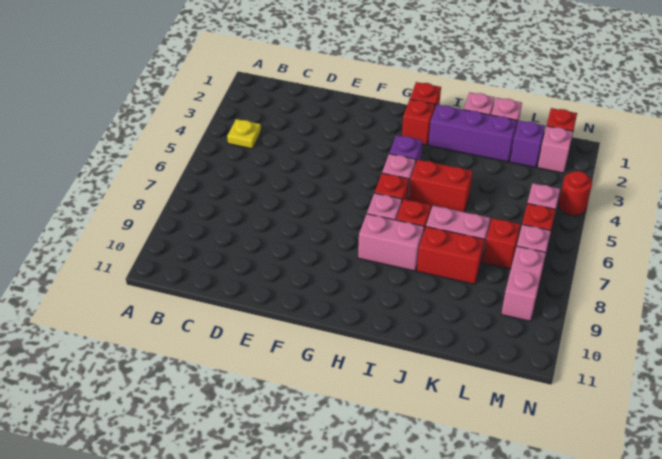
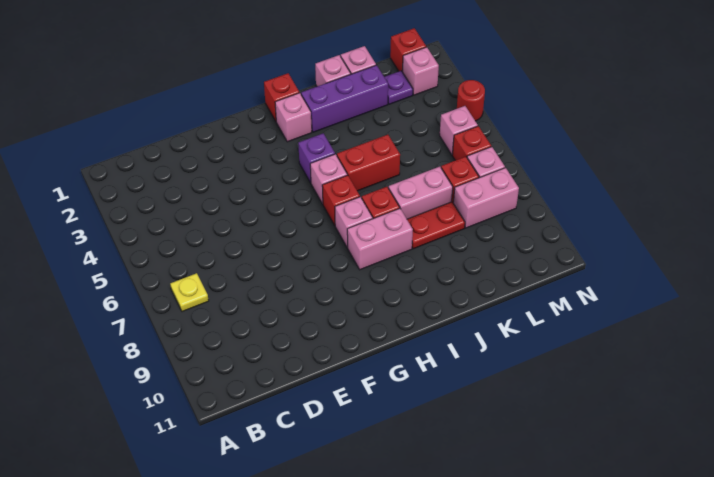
yellow 1x1 plate [227,119,261,149] -> yellow 1x1 plate moved to [170,273,209,312]
red 1x1 brick [402,99,435,145] -> pink 1x1 brick [275,93,312,142]
red 1x2 brick [417,227,485,284] -> red 1x2 plate [407,202,465,249]
purple 1x1 brick [510,121,545,167] -> purple 1x1 plate [384,71,413,104]
pink 1x2 brick [501,246,546,321] -> pink 1x2 brick turned to [453,168,519,228]

